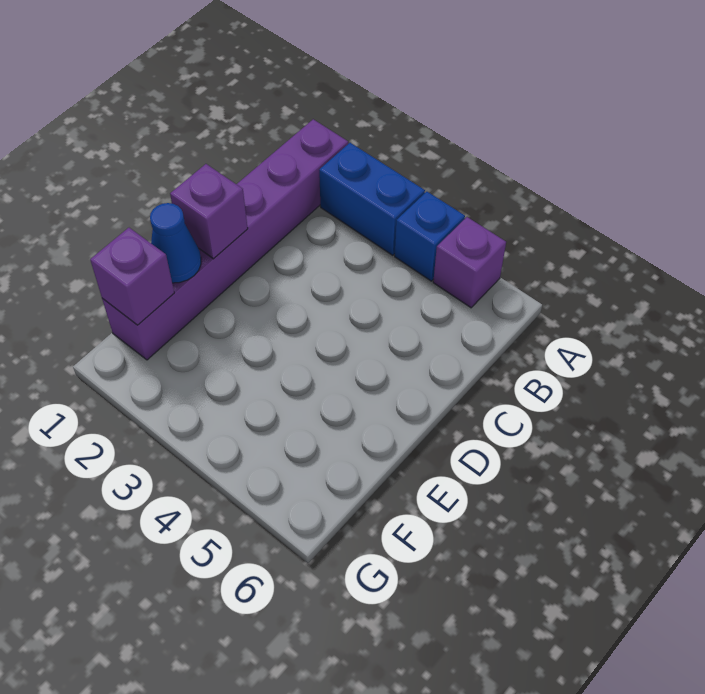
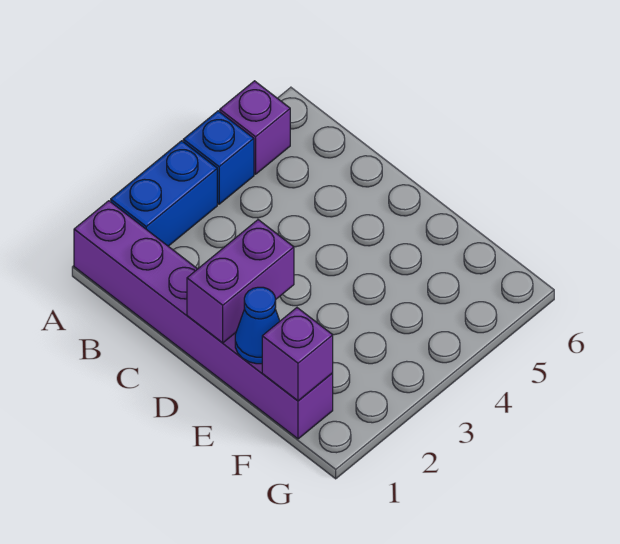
purple 1x1 brick [170,164,248,259] -> purple 1x2 brick [187,220,294,343]

